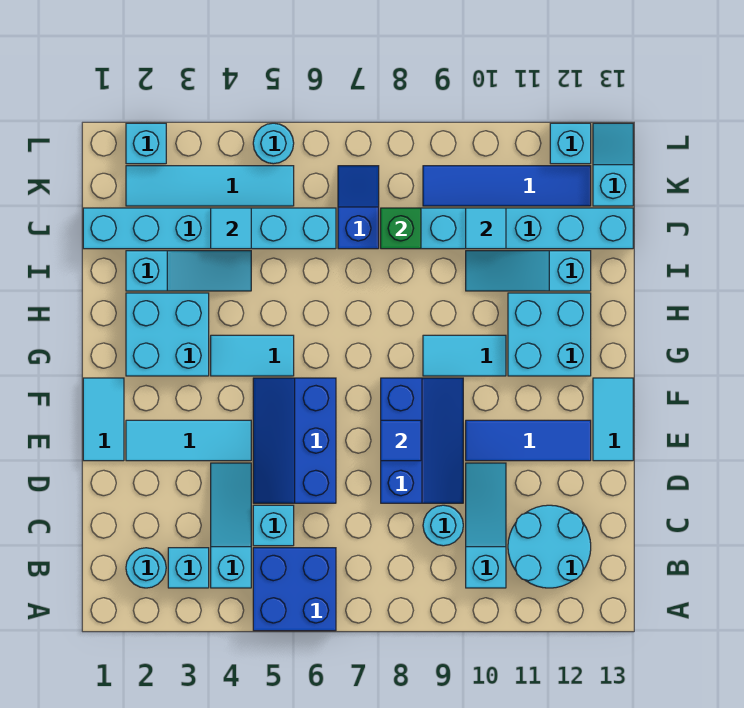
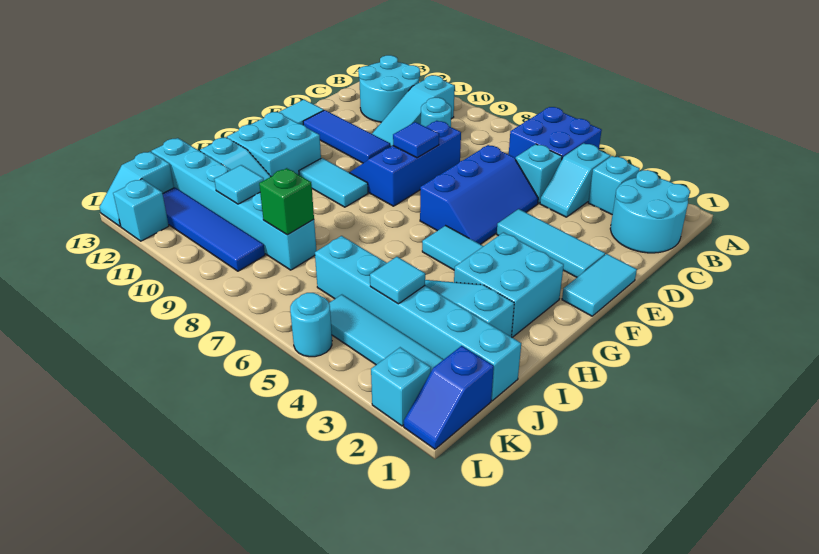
cyan 1x1 round brick [126,548,166,588] -> cyan 2x2 round brick [610,170,690,253]
cyan 1x3 slope [211,463,251,588] -> cyan 1x2 slope [540,143,610,217]
blue 1x2 slope [338,166,379,249] -> blue 1x2 slope moved to [404,346,494,449]

